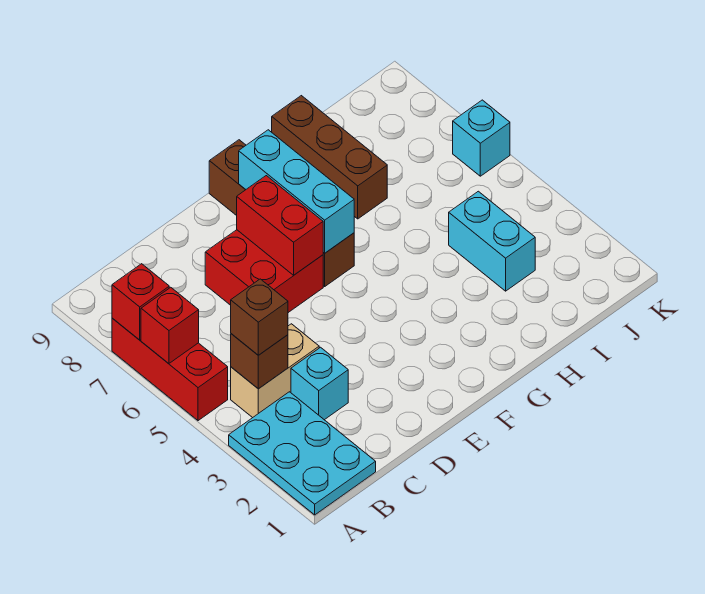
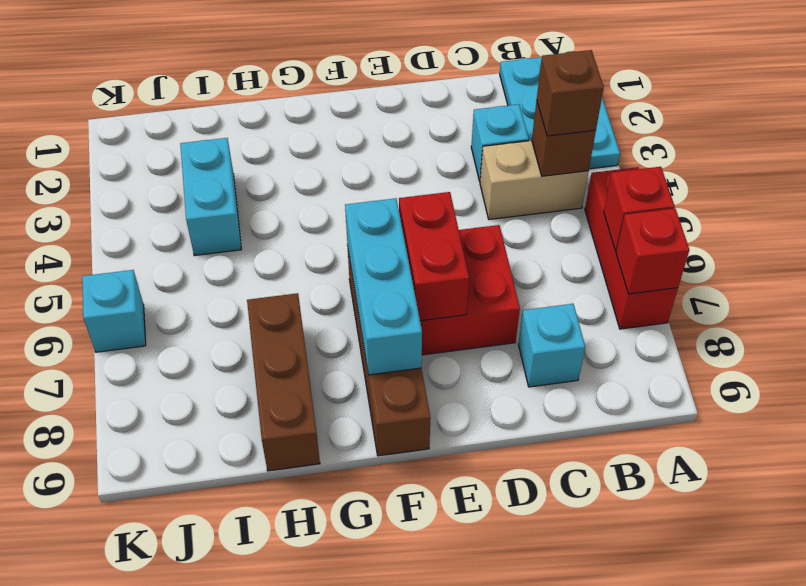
none -> cyan 1x1 brick [518,304,585,387]

